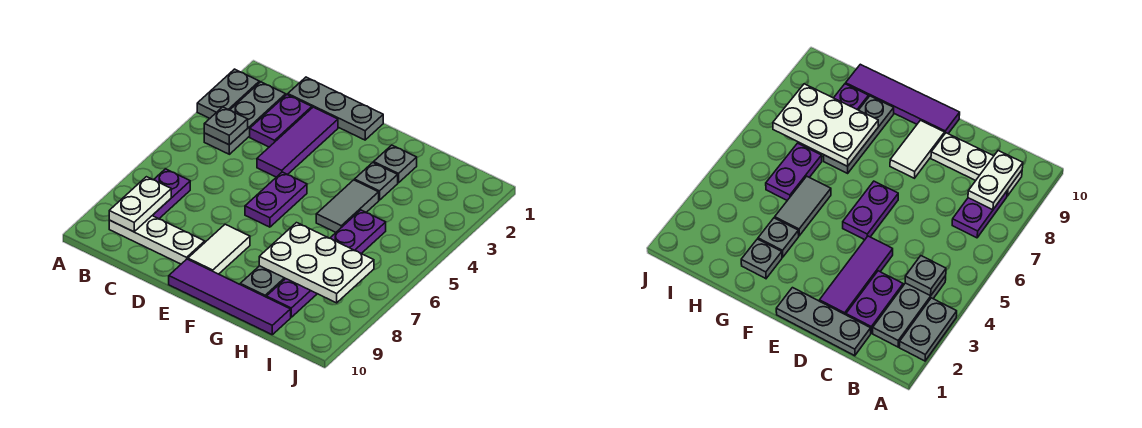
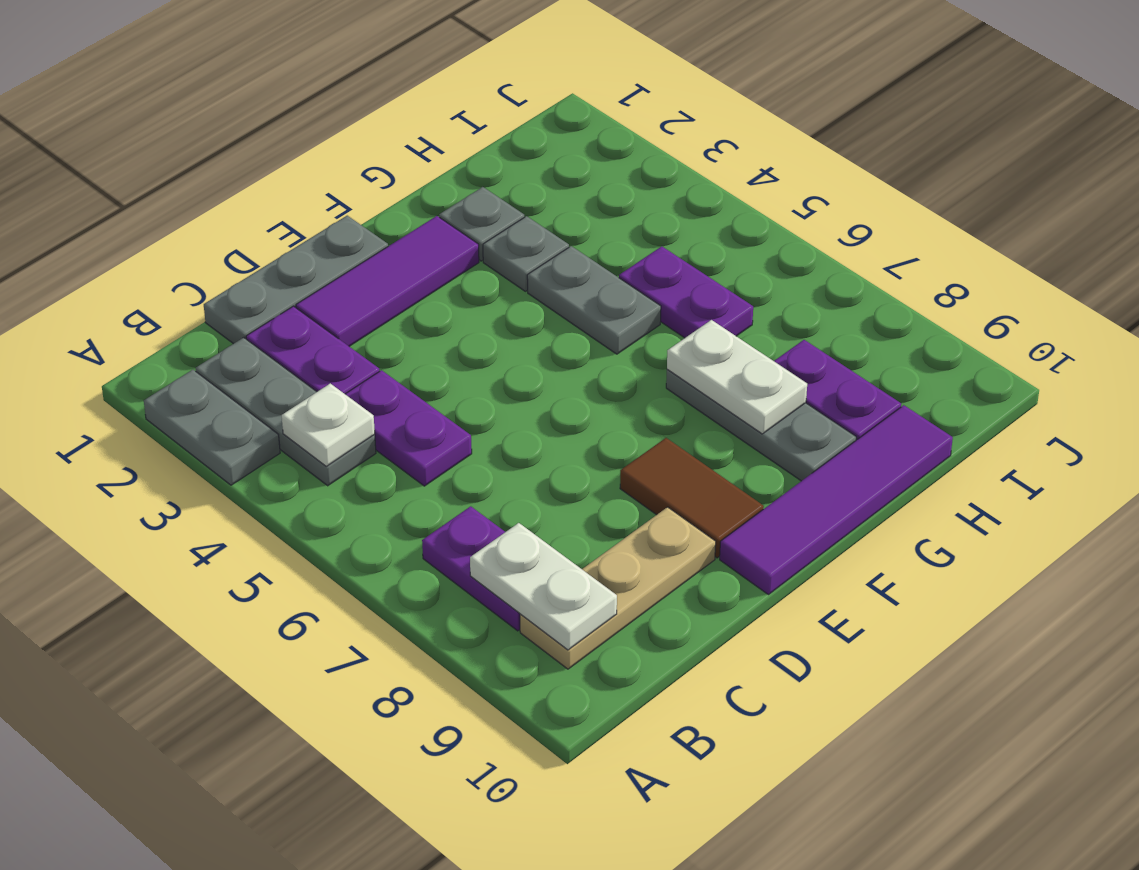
grey 1x1 plate [204,107,248,145] -> white 1x1 plate [282,383,375,466]
white 1x3 plate [109,216,205,264] -> tan 1x3 plate [520,507,716,669]
purple 1x3 tile [257,107,338,177] -> purple 1x3 tile turned to [296,216,479,346]
purple 1x2 plate [245,172,307,227] -> purple 1x2 plate moved to [345,370,472,486]
white 1x2 tile [188,224,250,274] -> brown 1x2 tile [620,438,764,558]
grey 1x2 tile [316,180,379,232] -> grey 1x2 plate [527,246,661,354]
white 2x3 plate [259,223,374,303] -> white 1x2 plate [667,320,807,434]

